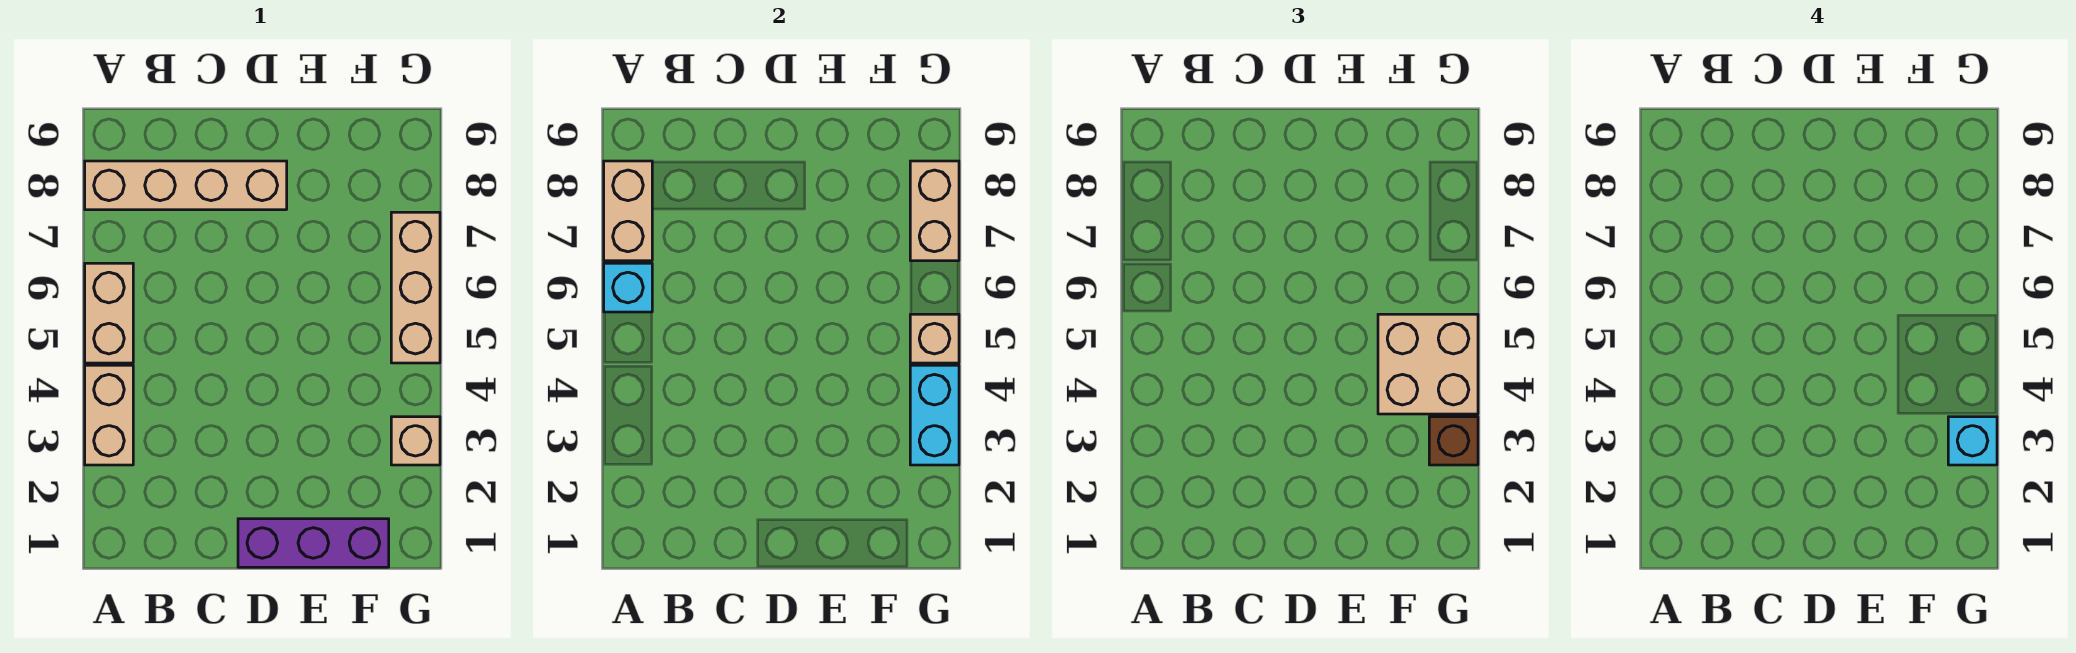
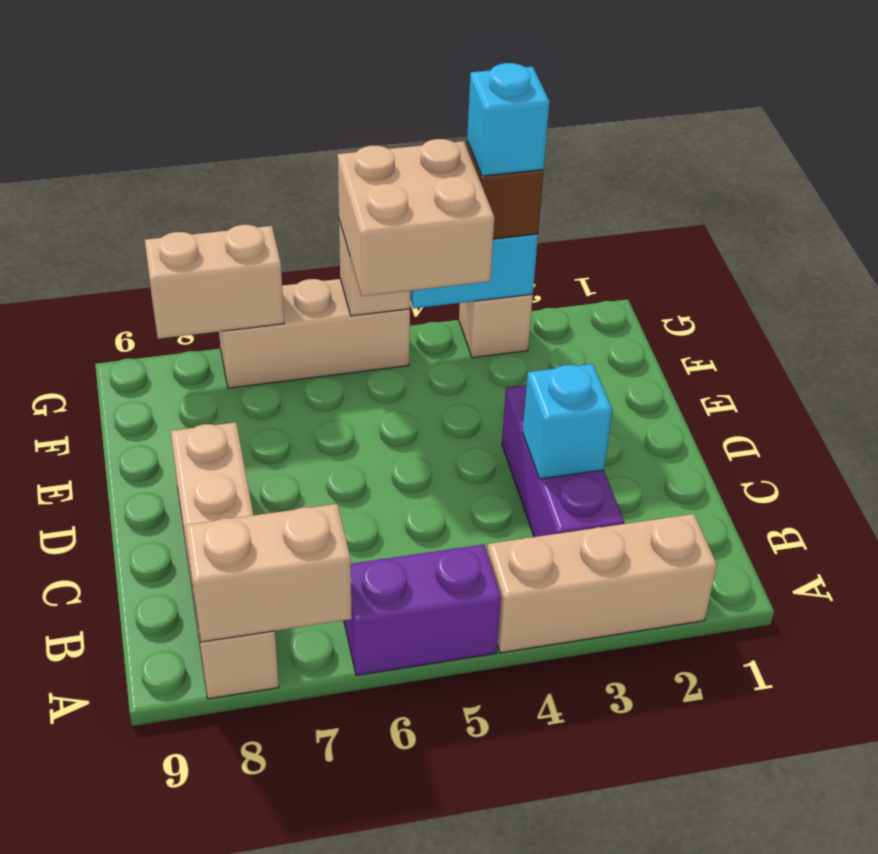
tan 1x2 brick [85,365,133,465] -> tan 1x3 brick [487,514,717,653]
tan 1x2 brick [85,263,133,363] -> purple 1x2 brick [344,544,501,675]
cyan 1x1 brick [604,263,652,312] -> cyan 1x1 brick moved to [523,364,612,479]
purple 1x3 brick [238,519,389,567] -> purple 1x3 brick moved to [502,385,624,537]

